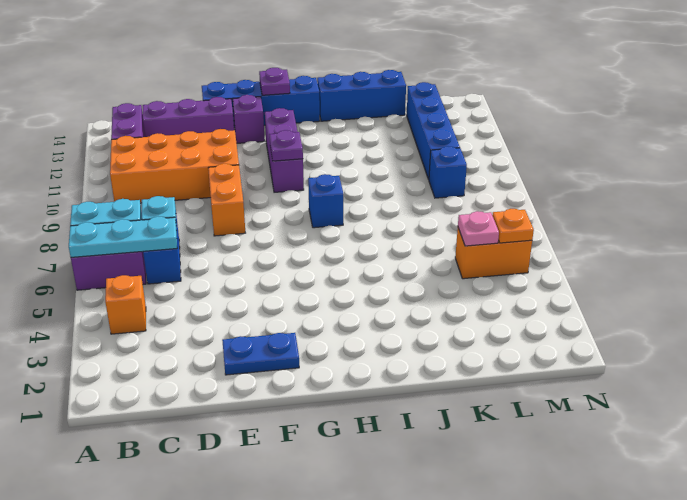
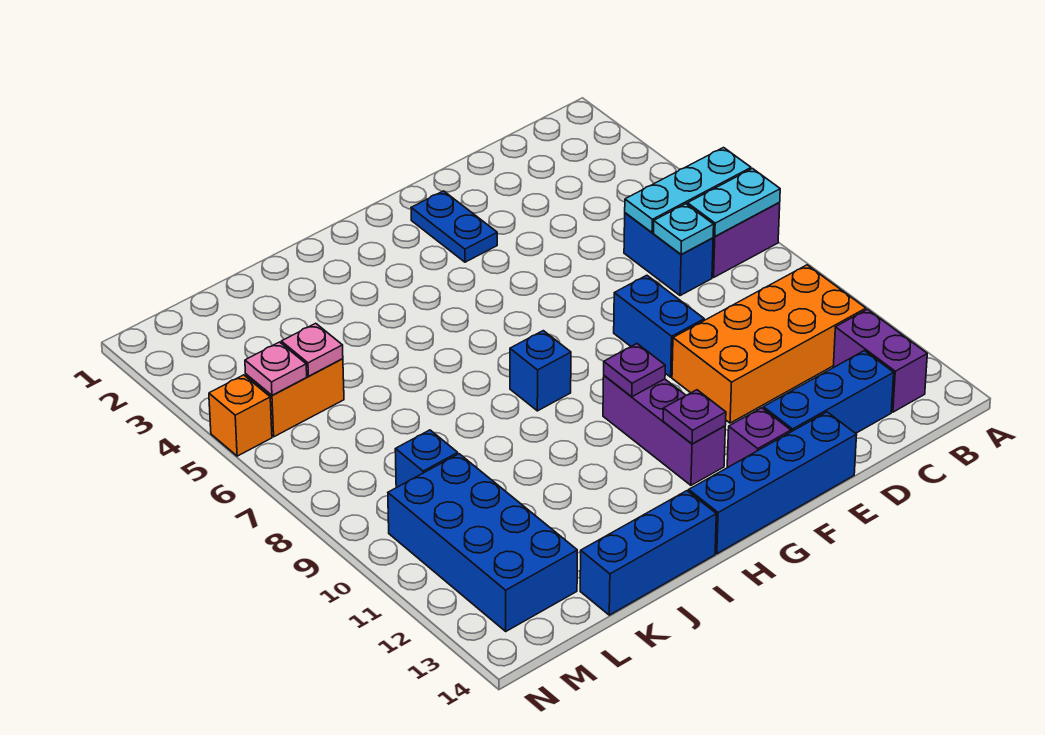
orange 1x1 brick [105,275,146,334] -> orange 1x1 brick moved to [209,375,272,456]
purple 1x3 brick [143,97,234,137] -> blue 1x3 brick [763,351,894,433]
blue 1x2 plate [222,333,299,375] -> blue 1x2 plate turned to [411,191,497,262]
orange 1x2 brick [208,164,245,236] -> blue 1x2 brick [614,275,704,377]
purple 1x1 plate [259,68,290,95] -> purple 1x1 plate moved to [663,390,726,444]
blue 1x4 brick [407,82,460,179] -> blue 2x4 brick [388,454,577,631]
orange 1x1 plate [492,209,534,243] -> pink 1x1 plate [245,342,307,396]

